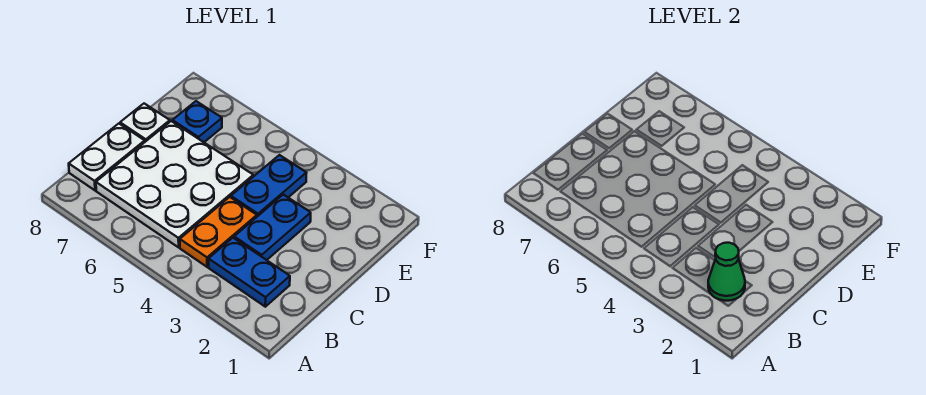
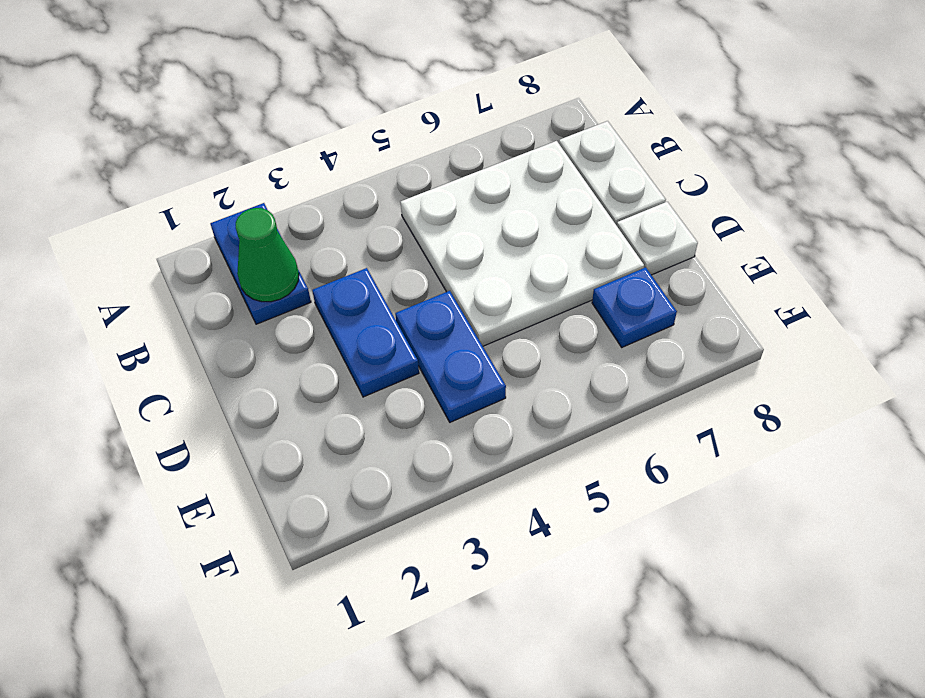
blue 1x2 plate [208,238,290,307] -> blue 1x2 plate turned to [210,203,311,324]
orange 1x2 plate [180,197,257,267] -> none

